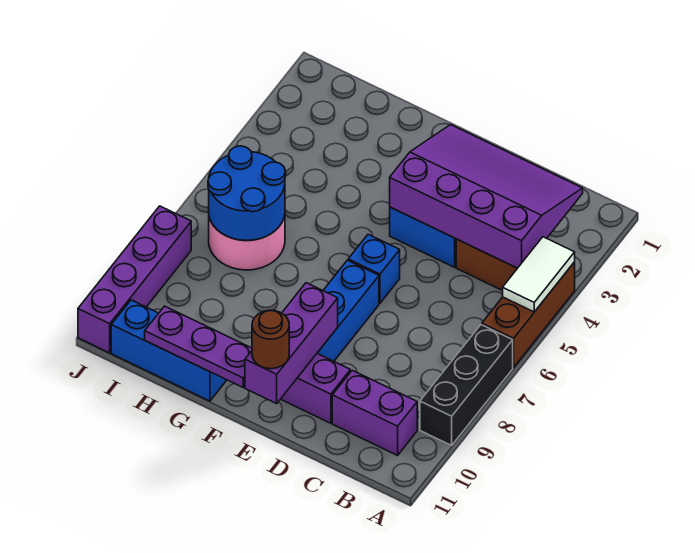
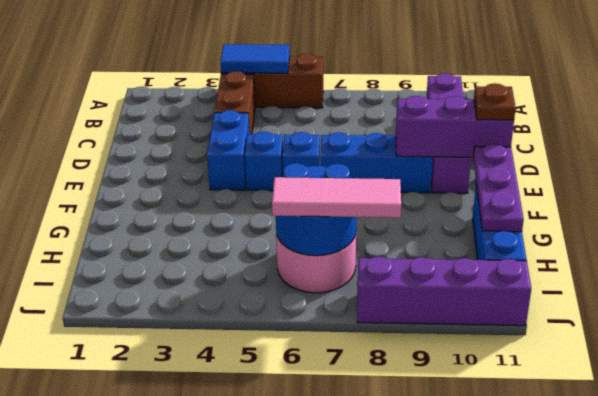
white 1x2 tile [503,237,575,312] -> blue 1x2 tile [220,44,290,73]
black 1x3 brick [420,325,513,445] -> none
purple 3x4 slope [390,125,583,268] -> none
none -> blue 1x1 brick [245,132,283,191]
brown 1x1 round brick [252,310,289,369] -> brown 1x1 plate [474,83,516,120]
none -> pink 1x3 tile [272,177,401,218]

